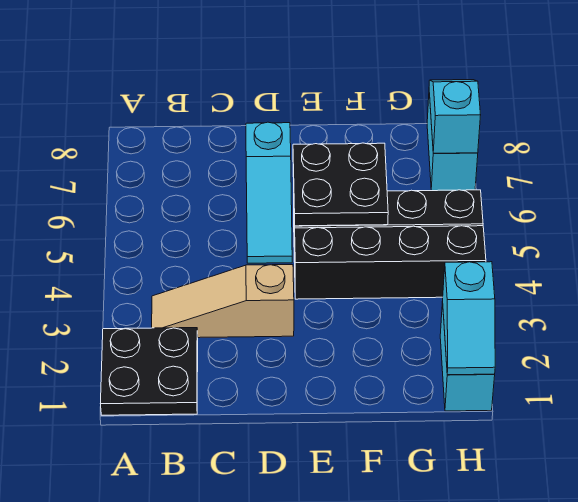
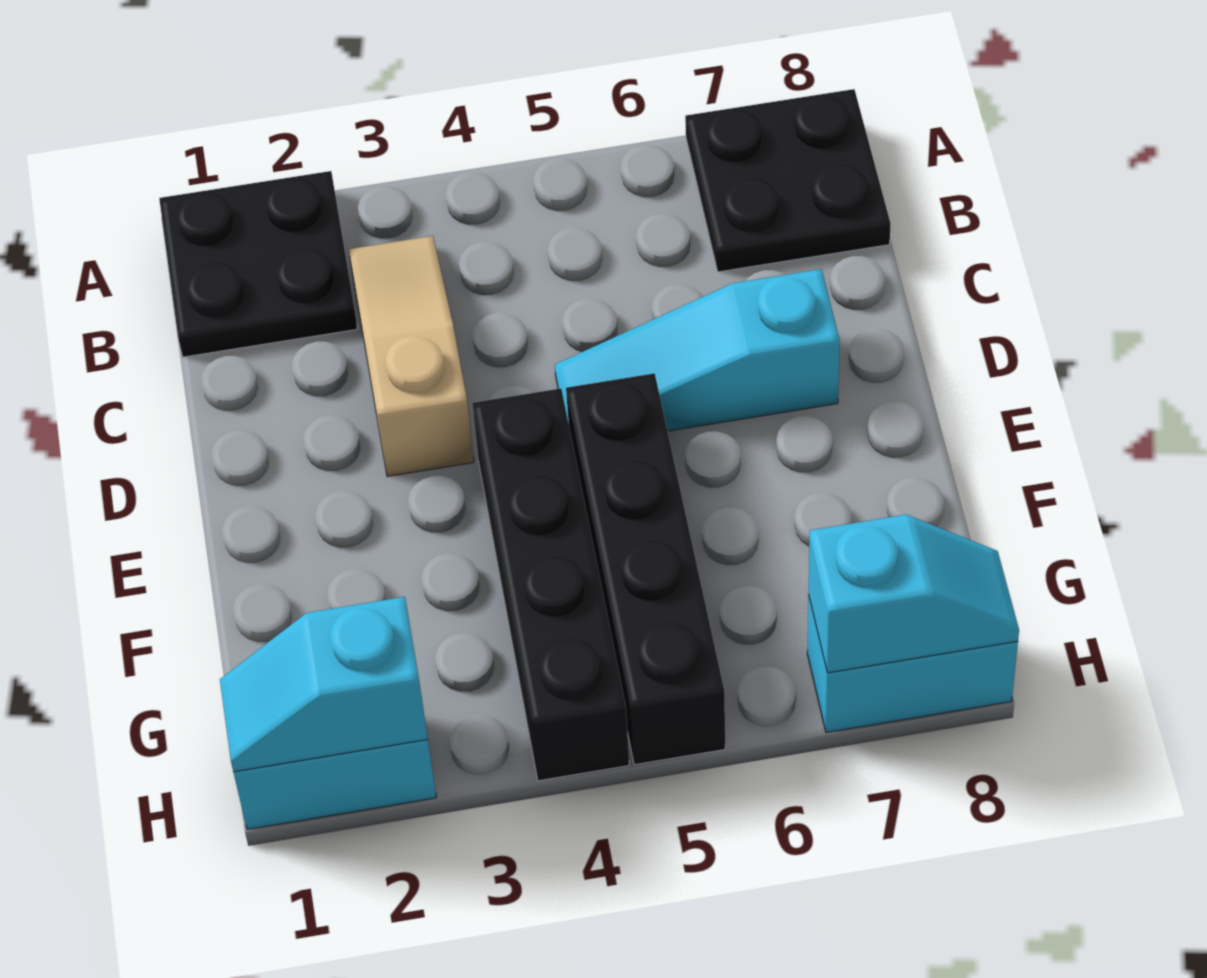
black 2x2 plate [293,143,388,226] -> black 2x2 plate moved to [685,89,891,272]

